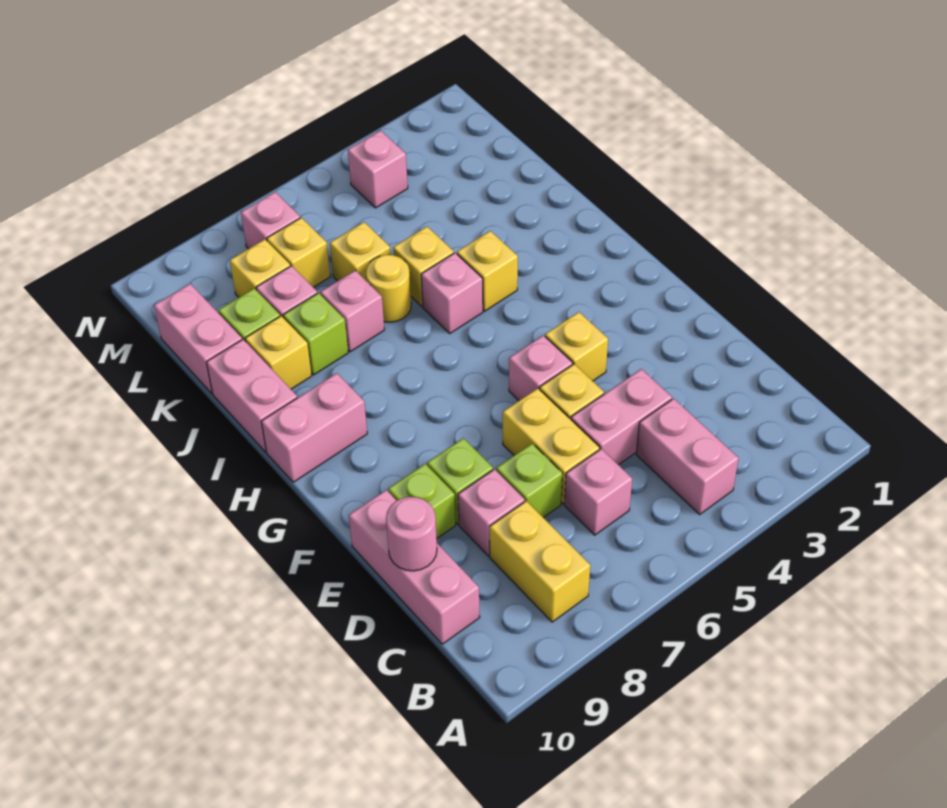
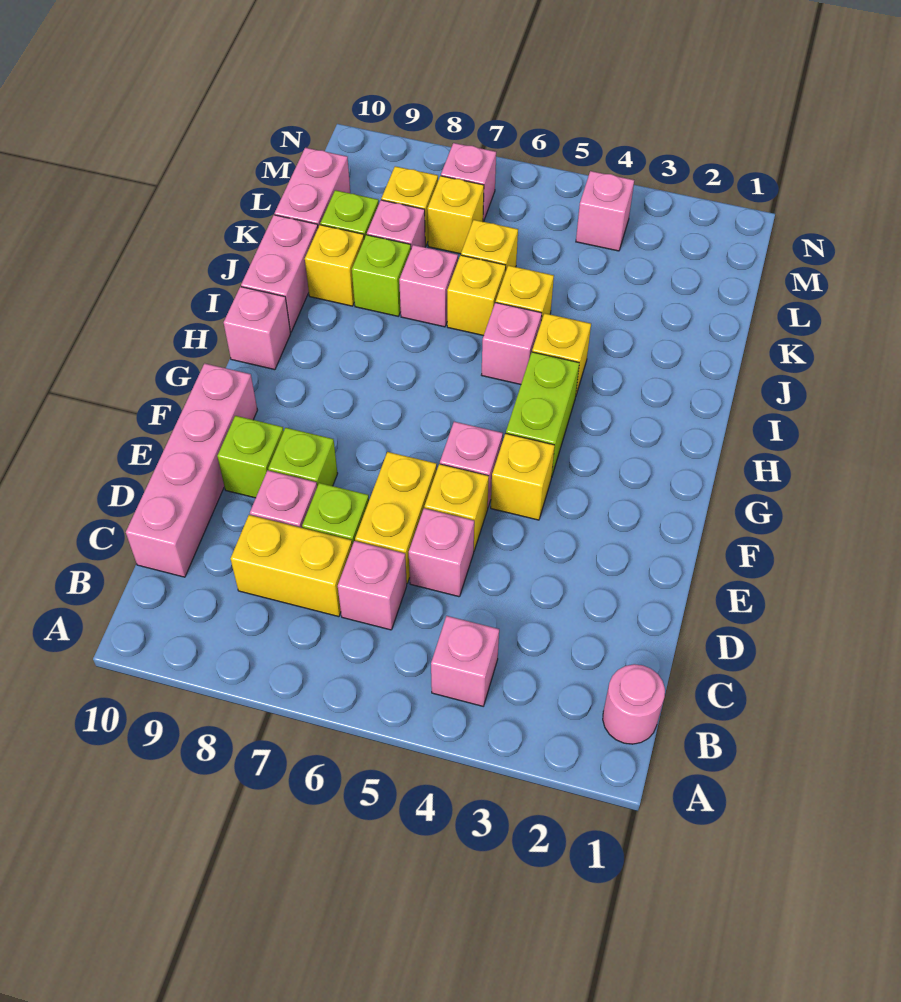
pink 1x2 brick [636,399,739,514] -> pink 1x1 brick [431,616,499,706]
yellow 1x2 brick [490,501,590,622] -> yellow 1x2 brick turned to [231,515,352,617]
pink 1x3 brick [349,490,480,644] -> pink 1x4 brick [126,363,257,577]
pink 1x2 brick [571,369,672,465] -> pink 1x1 brick [409,508,474,597]
pink 1x1 round brick [386,497,437,571] -> pink 1x1 round brick moved to [603,664,665,744]
none -> lime 1x2 brick [506,352,579,475]
pink 1x2 brick [261,373,367,482] -> pink 1x1 brick [224,287,291,370]
yellow 1x1 round brick [366,255,411,322] -> yellow 1x1 brick [447,255,506,336]

